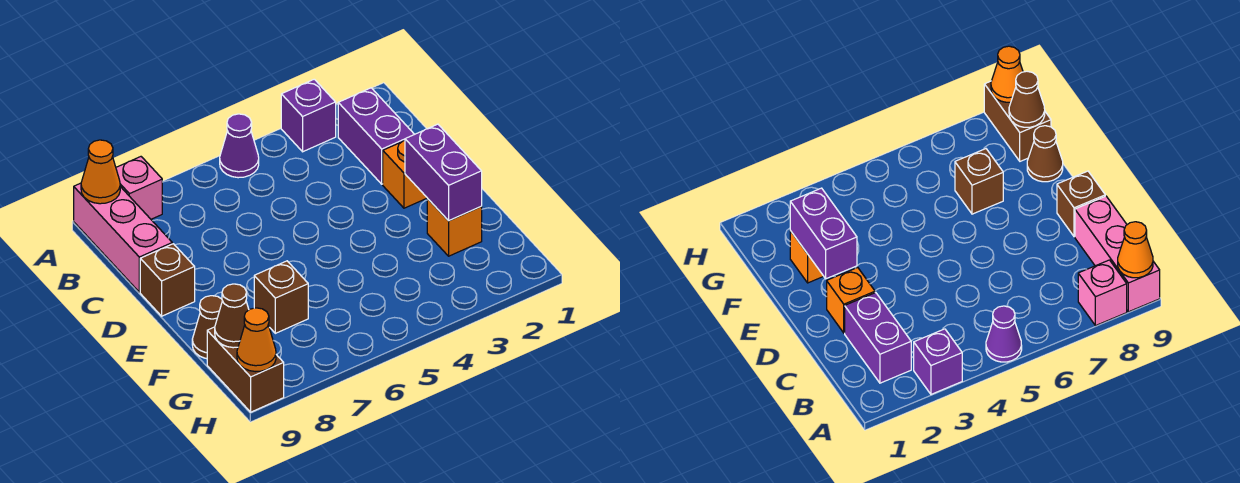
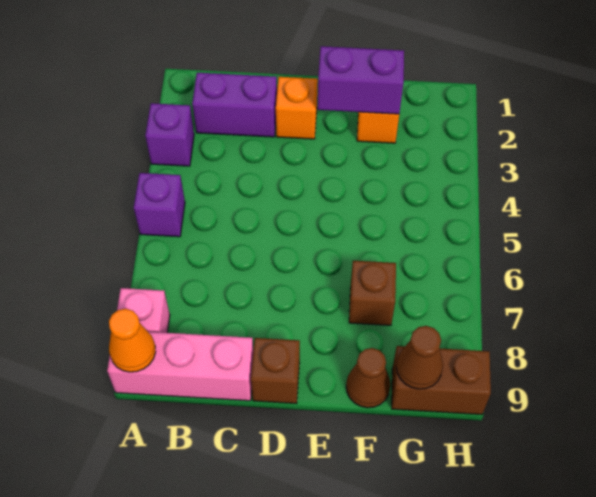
purple 1x1 cone [220,114,259,178] -> purple 1x1 brick [134,173,185,237]
orange 1x1 cone [237,308,276,372] -> none

